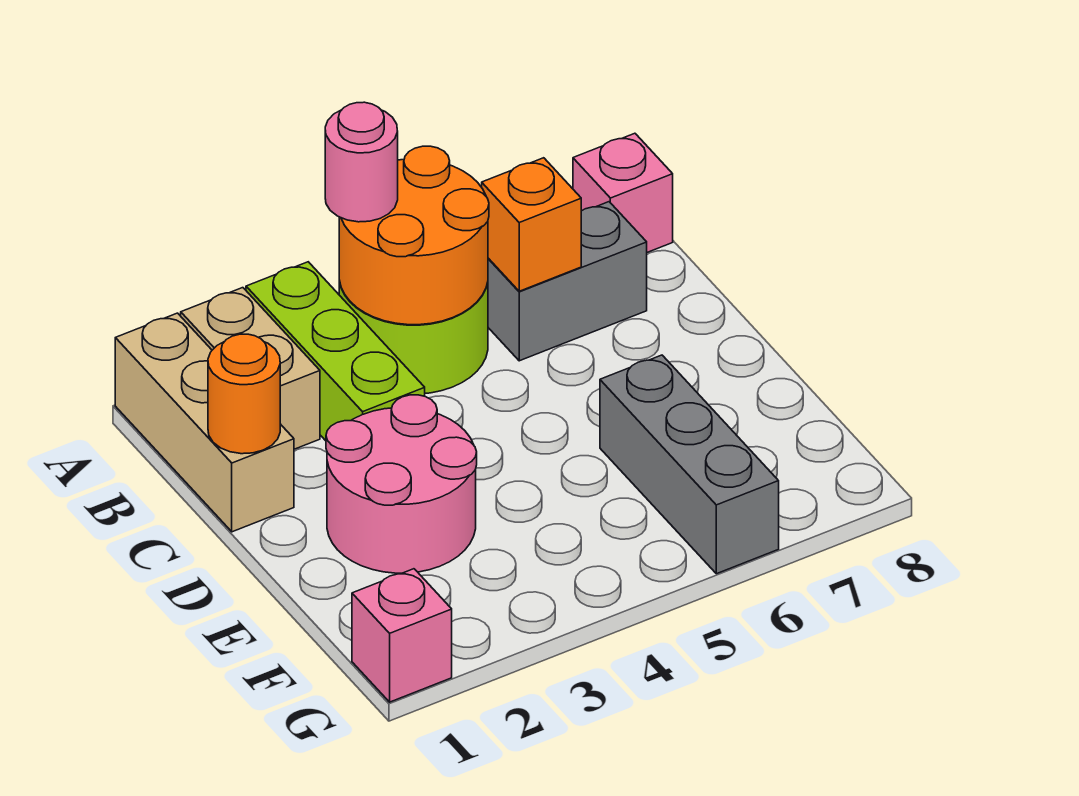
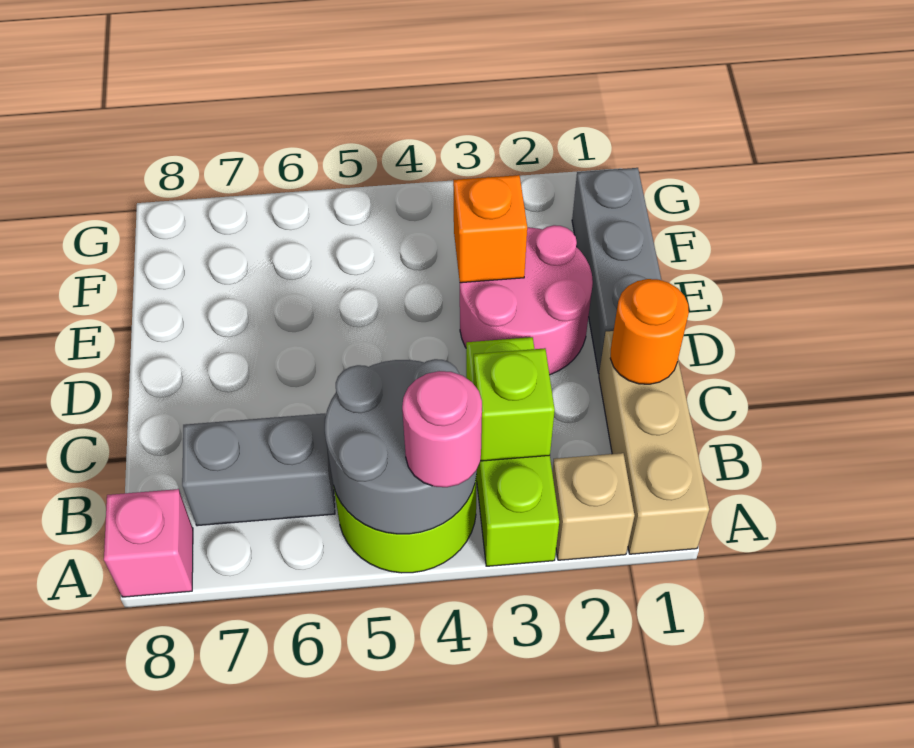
tan 1x2 brick [181,288,320,449] -> tan 1x1 brick [552,453,635,560]
orange 2x2 round brick [339,146,489,325] -> grey 2x2 round brick [325,359,477,534]
none -> lime 1x1 brick [473,348,555,461]
orange 1x1 brick [482,158,581,291] -> orange 1x1 brick moved to [453,175,527,283]
grey 1x3 brick [600,355,779,574] -> grey 1x3 brick moved to [572,168,661,373]
pink 1x1 brick [352,569,452,702] -> none

